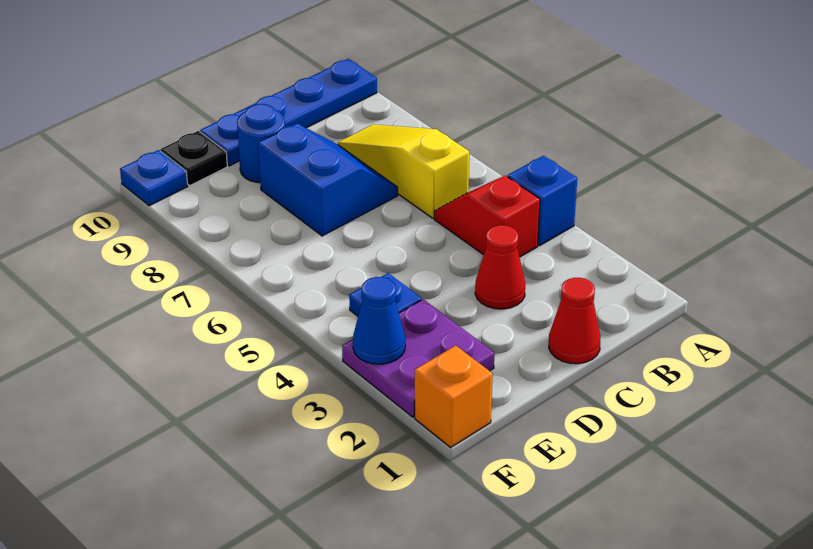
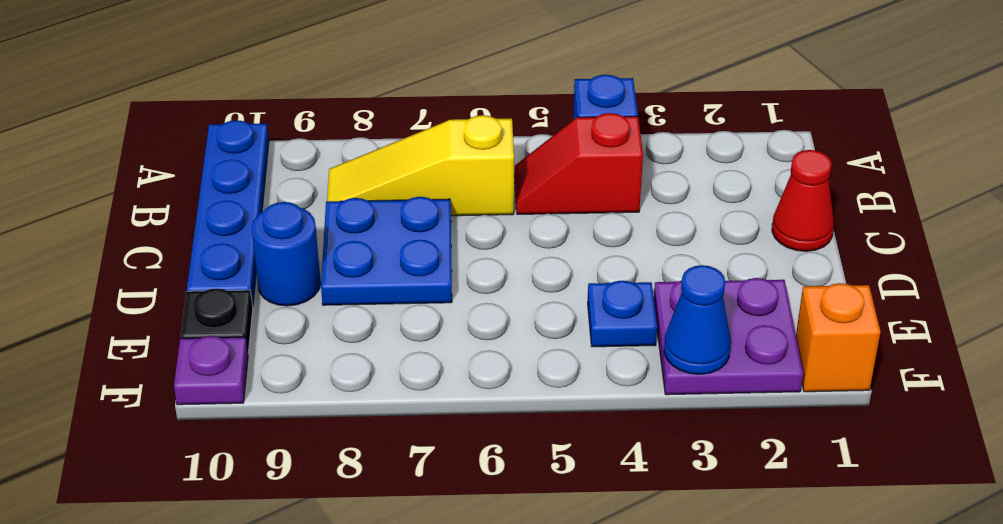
red 1x1 cone [475,225,525,309] -> none
blue 2x2 slope [258,123,398,236] -> blue 2x2 plate [321,197,452,305]
blue 1x1 plate [120,150,188,206] -> purple 1x1 plate [174,336,248,405]

